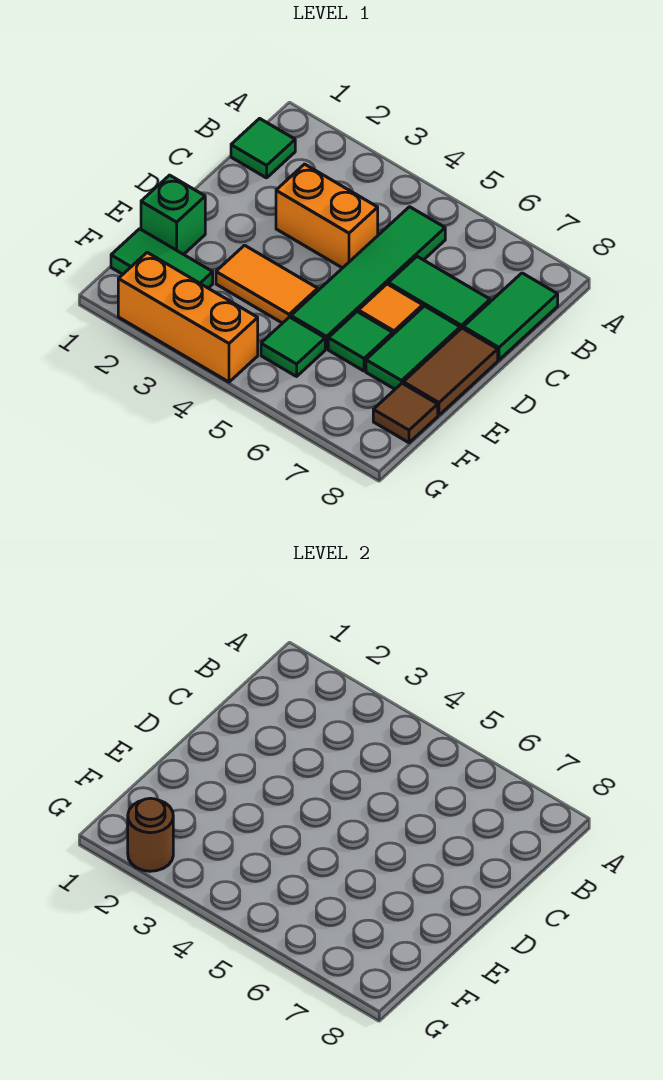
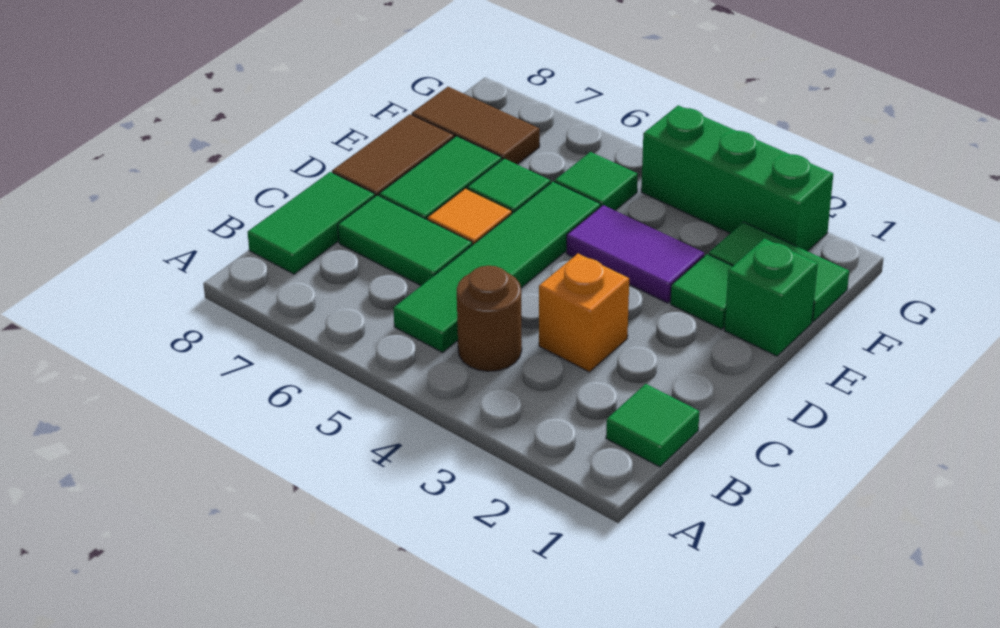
orange 1x2 brick [276,164,378,268] -> orange 1x1 brick [539,254,629,372]
none -> green 1x1 tile [670,254,733,329]
orange 1x2 tile [216,245,318,323] -> purple 1x2 tile [566,205,704,303]
brown 1x1 tile [373,383,438,443] -> brown 1x2 tile [412,87,540,164]
orange 1x3 brick [118,253,258,382] -> green 1x3 brick [641,105,833,251]
brown 1x1 round brick [128,798,173,871] -> brown 1x1 round brick moved to [457,266,522,371]

